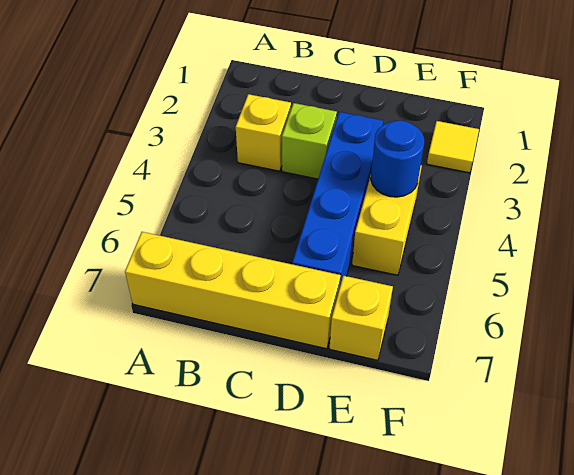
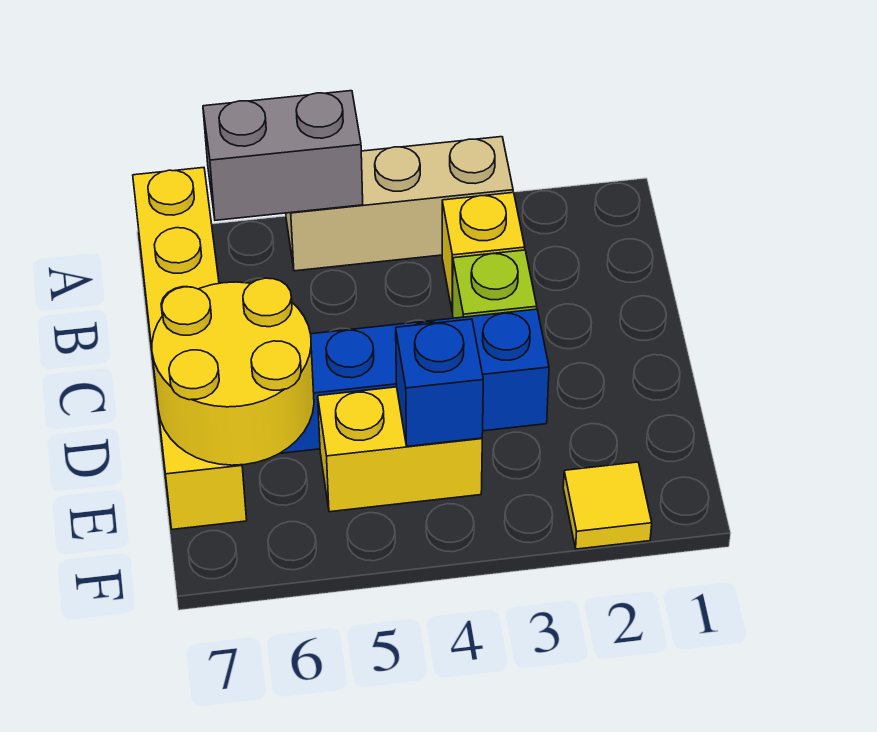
none -> tan 1x3 brick [286,137,513,271]
none -> grey 1x2 brick [203,91,363,220]
none -> yellow 2x2 round brick [152,278,314,465]
blue 1x1 round brick [371,120,424,197] -> blue 1x1 brick [396,319,483,446]

